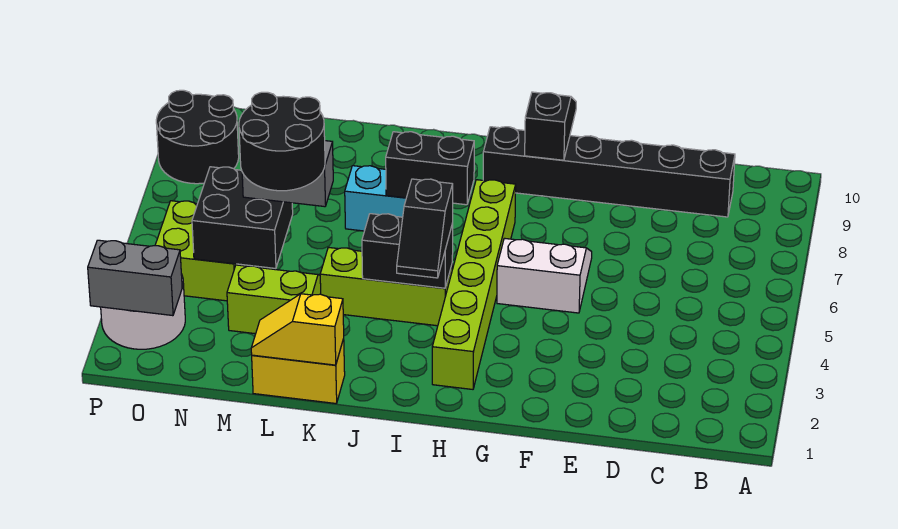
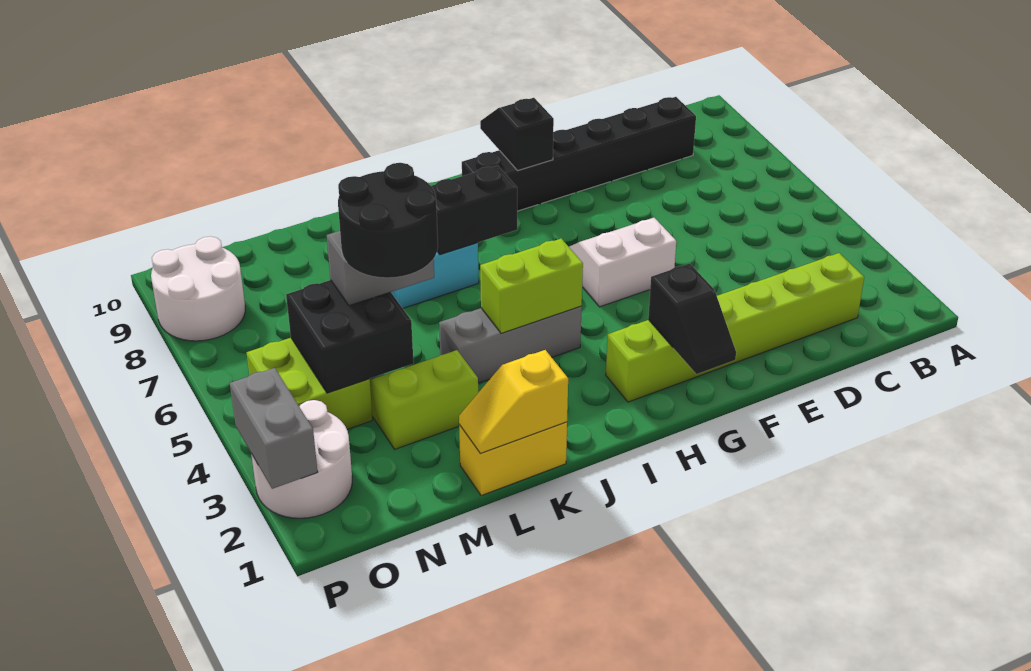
lime 1x6 brick [432,180,516,389] -> lime 1x6 brick turned to [606,253,864,402]
black 1x2 slope [397,179,453,278] -> black 1x2 slope moved to [648,263,736,374]
lime 1x3 brick [320,247,452,326] -> grey 1x3 brick [439,306,582,383]
black 1x2 brick [362,214,453,288] -> lime 1x2 brick [480,239,583,333]
grey 1x2 brick [88,240,182,316] -> grey 1x2 brick turned to [230,368,318,489]
black 2x2 round brick [156,90,239,184] -> white 2x2 round brick [151,236,245,341]

